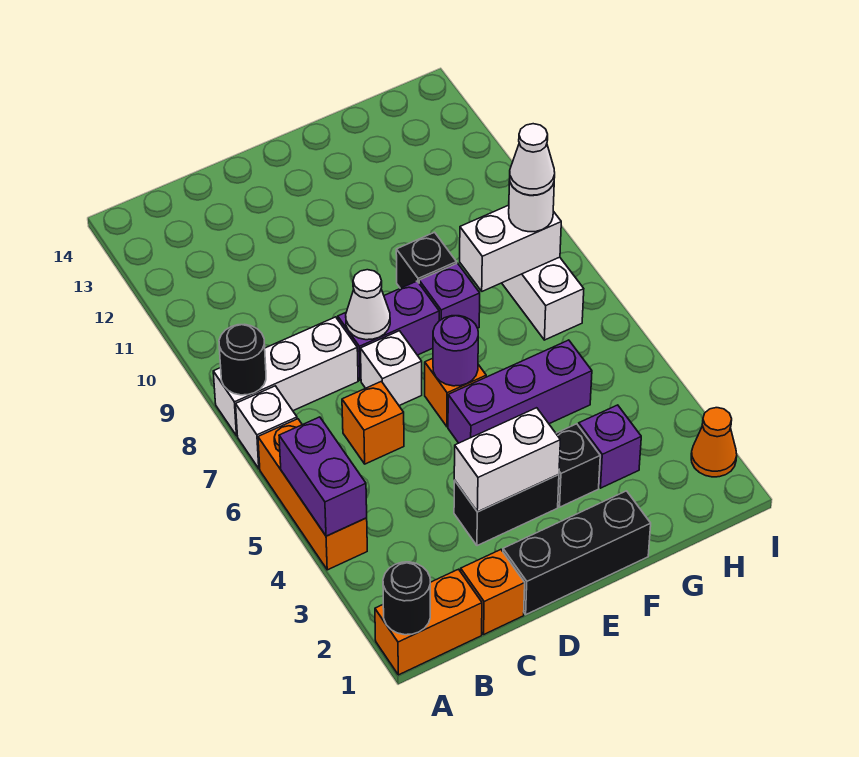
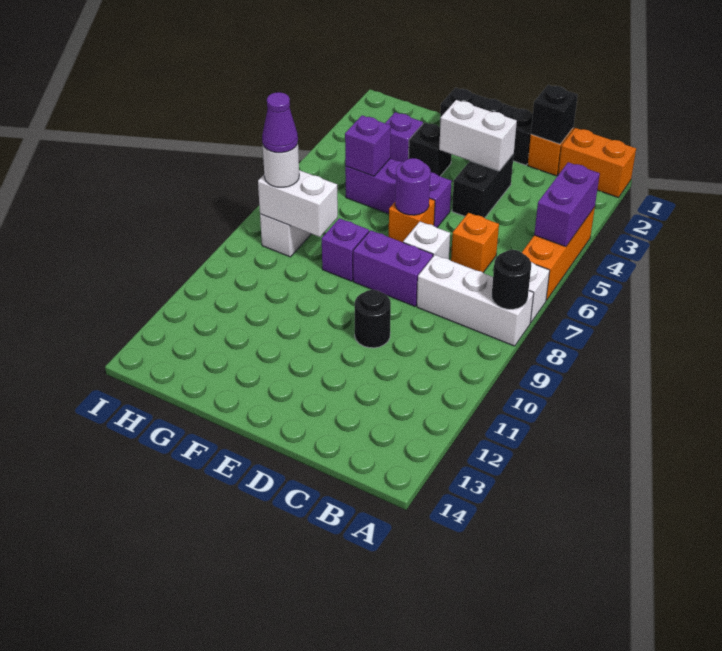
black 1x1 round brick [383,562,430,635] -> black 1x1 round brick moved to [355,290,391,348]
black 1x2 brick [454,475,559,546] -> black 1x2 brick turned to [452,154,514,218]
white 1x1 cone [346,270,390,340] -> none
black 1x1 brick [396,232,457,288] -> black 1x1 brick moved to [531,85,578,144]
none -> purple 1x1 brick [345,115,391,176]
white 1x1 cone [510,124,555,195] -> purple 1x1 cone [262,92,298,153]
orange 1x1 cone [691,408,737,477] -> none

